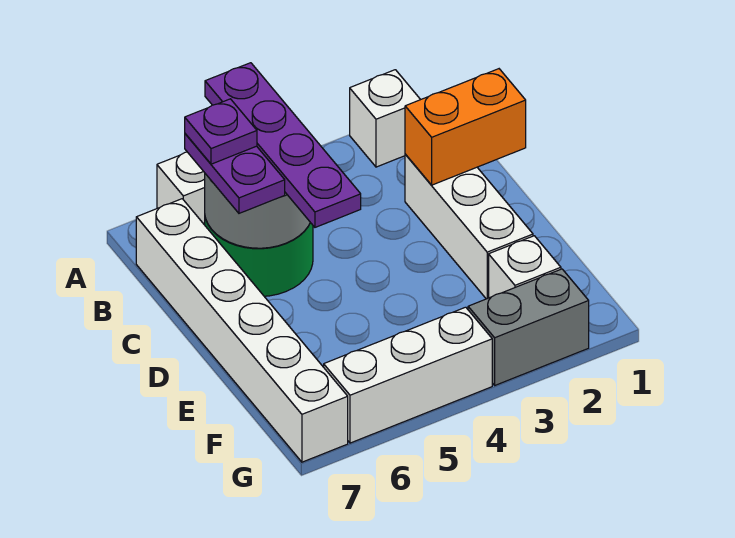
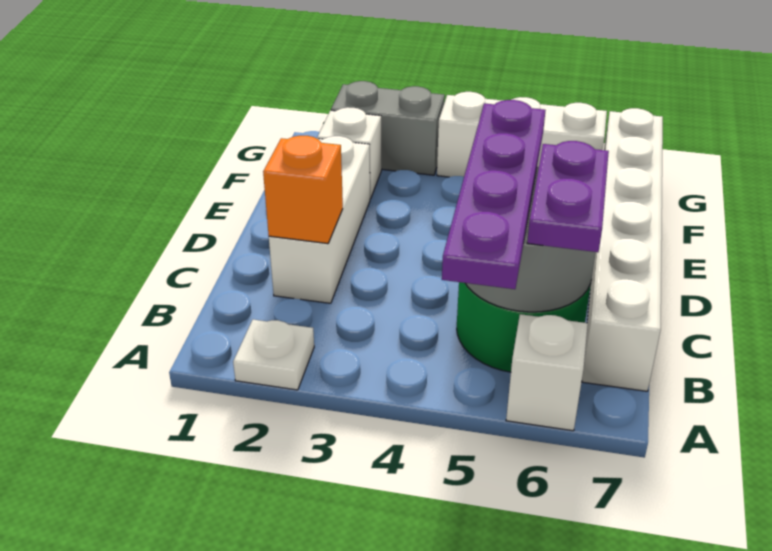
white 1x1 brick [350,70,421,167] -> white 1x1 plate [233,320,314,390]
purple 1x1 plate [185,99,257,164] -> none
orange 1x2 brick [405,69,526,185] -> orange 1x1 brick [263,136,343,244]

